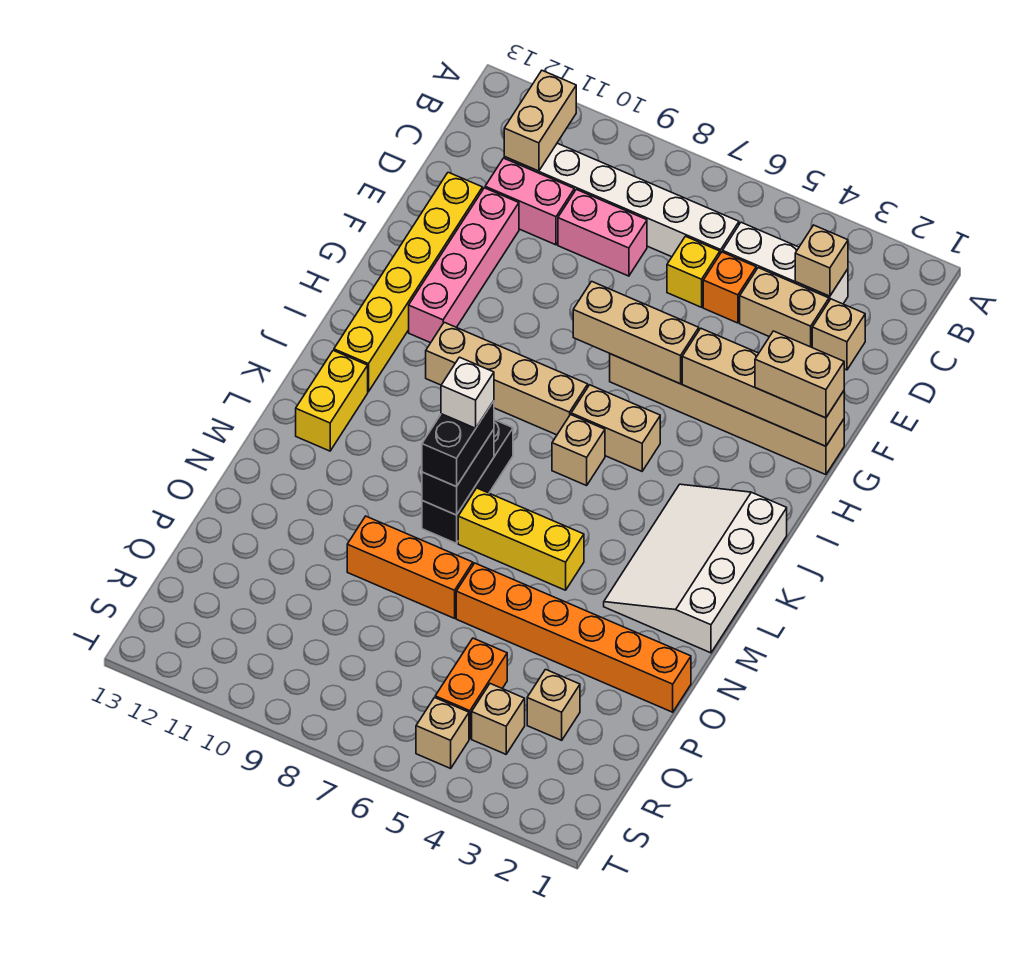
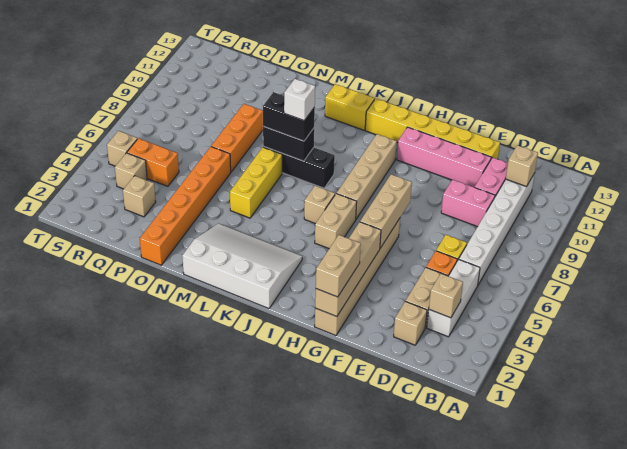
tan 1x2 brick [504,71,576,171] -> tan 1x1 brick [506,145,538,187]
pink 1x2 brick [558,189,647,276] -> pink 1x2 brick turned to [441,180,495,227]

